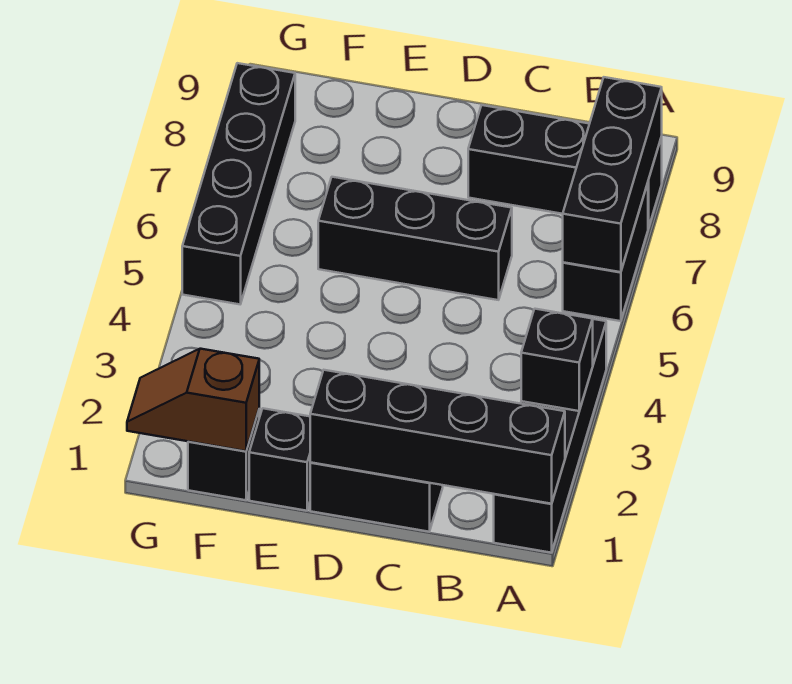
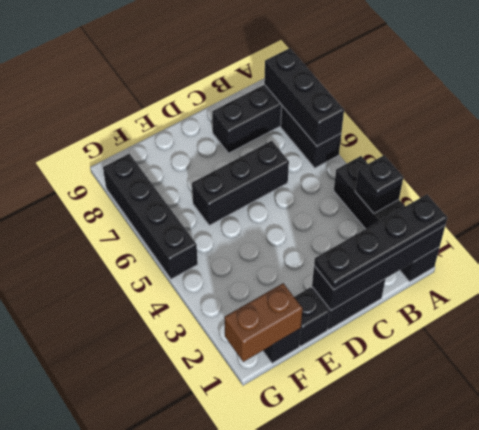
none -> black 1x4 plate [314,194,447,290]
brown 1x2 slope [127,349,259,451] -> brown 1x2 brick [224,283,303,362]

